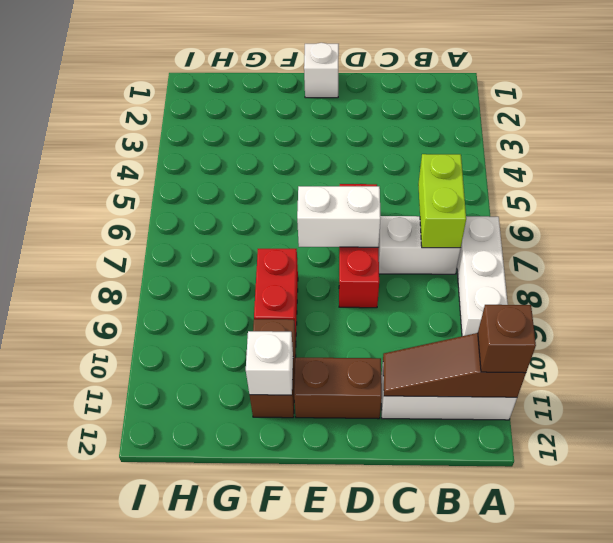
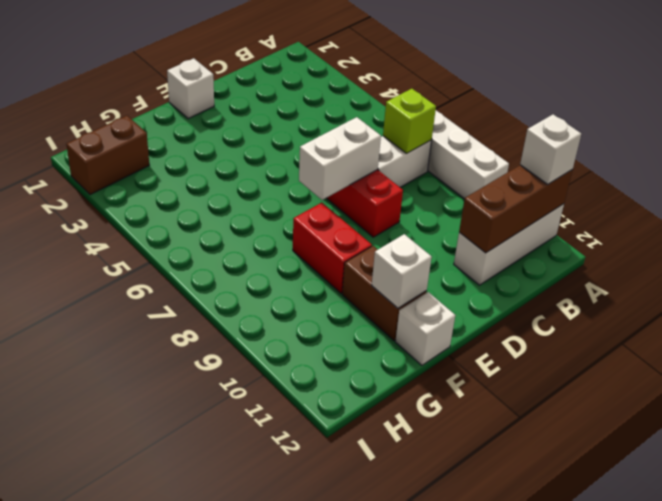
brown 1x3 slope [383,333,526,397] -> brown 1x3 brick [459,165,572,253]
brown 1x1 brick [478,305,536,373] -> white 1x1 brick [520,114,581,184]
lime 1x2 brick [418,154,466,248] -> lime 1x1 brick [383,89,436,154]
brown 1x2 brick [294,358,382,419] -> brown 1x2 brick moved to [66,116,149,195]
none -> white 1x1 brick [395,292,455,365]

